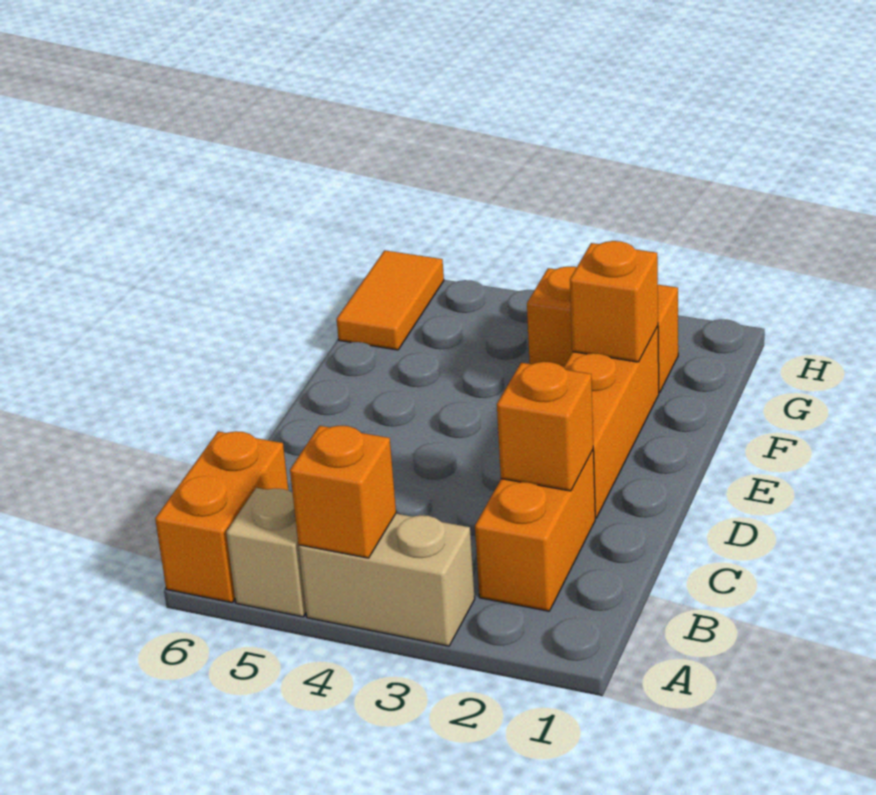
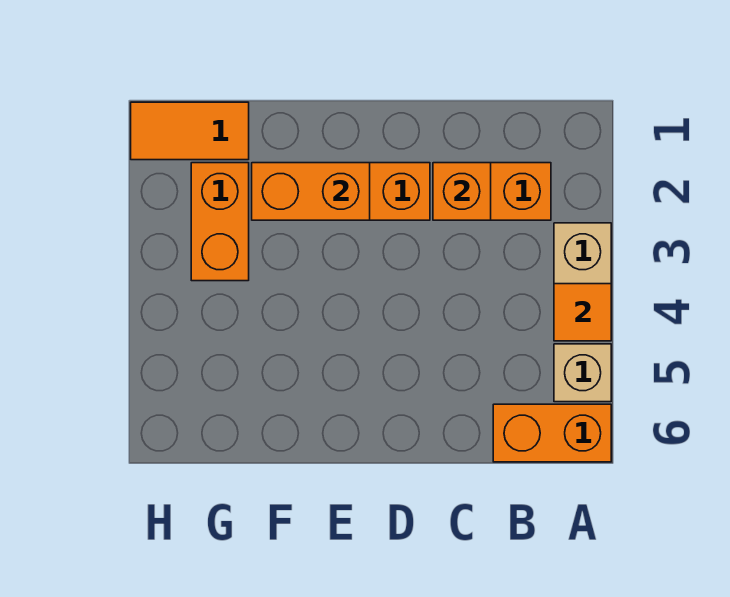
orange 1x1 brick [290,426,396,558] -> orange 1x1 tile [554,284,611,341]
orange 1x1 brick [570,241,658,362] -> orange 1x2 brick [252,163,370,220]
orange 1x2 tile [337,250,444,350] -> orange 1x2 tile moved to [131,102,249,160]

